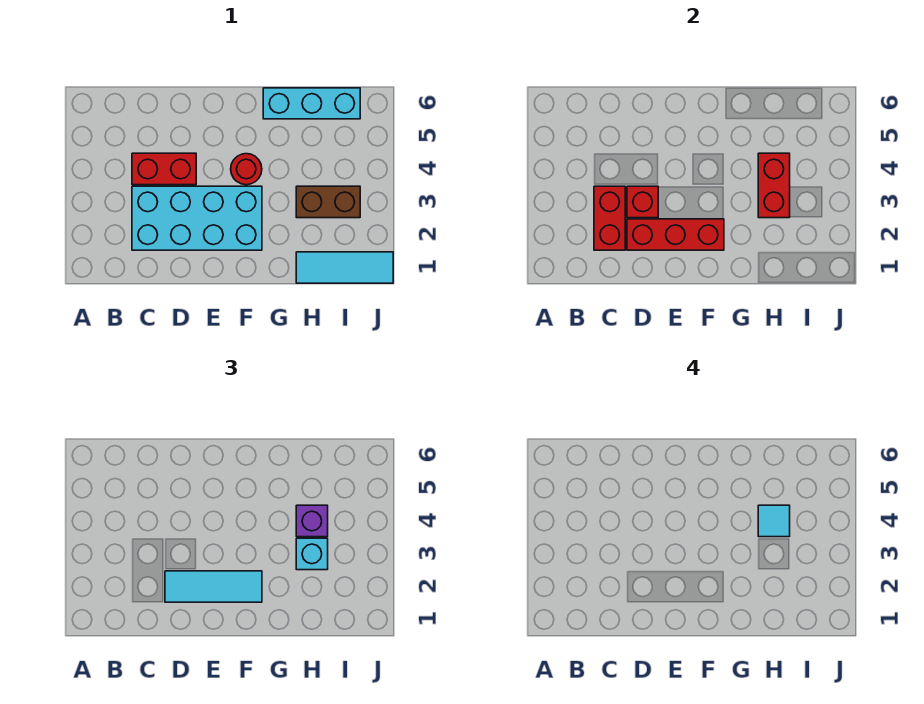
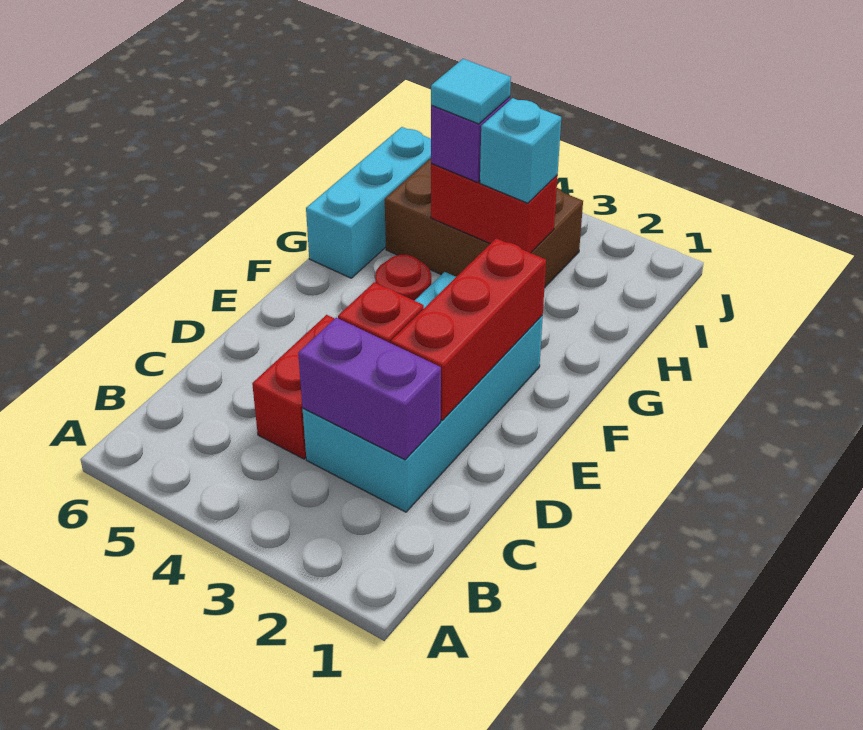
red 1x2 brick [594,186,625,250] -> purple 1x2 brick [298,318,441,460]
cyan 1x3 tile [165,571,262,602] -> none
cyan 1x3 tile [296,252,393,283] -> none
brown 1x2 brick [296,186,360,218] -> brown 2x3 brick [385,158,583,288]

